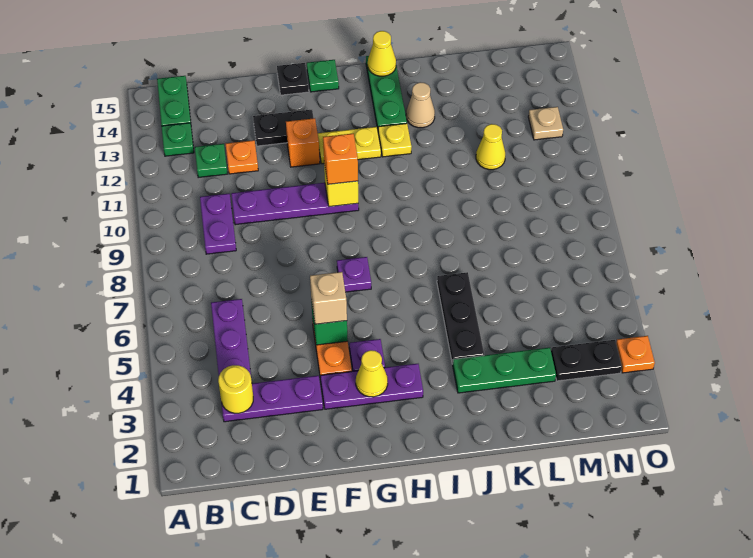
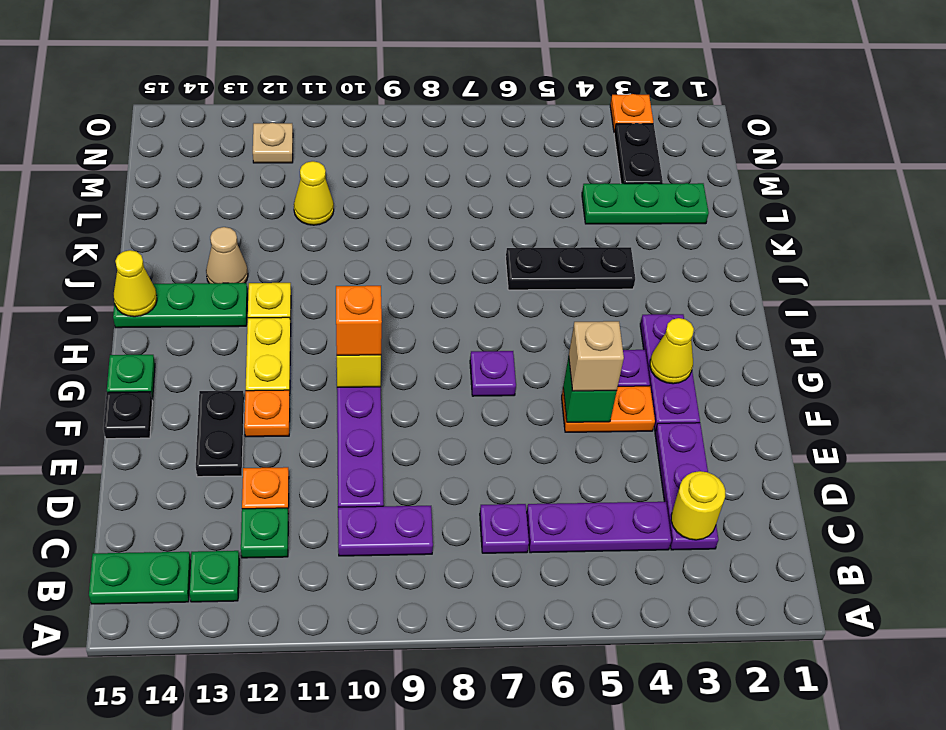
none -> purple 1x1 plate [480,504,529,553]
orange 1x1 brick [286,118,320,167] -> orange 1x1 plate [244,390,290,437]
green 1x3 plate [453,348,556,393] -> green 1x3 plate turned to [582,183,709,224]

